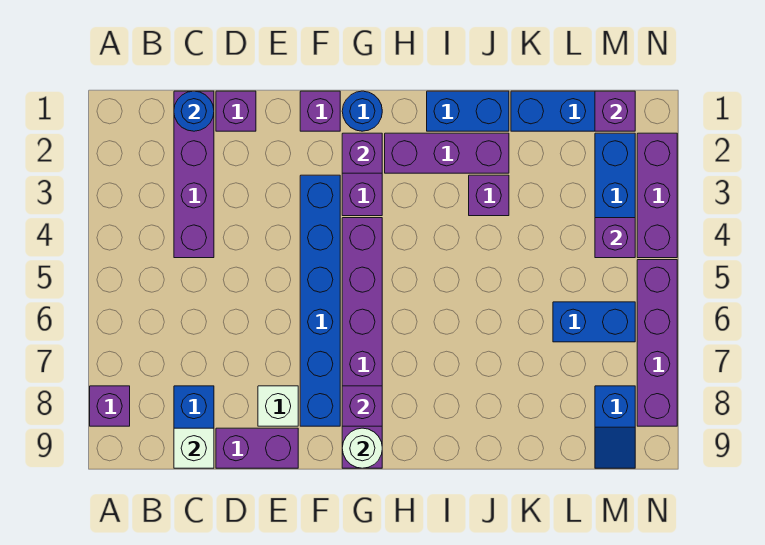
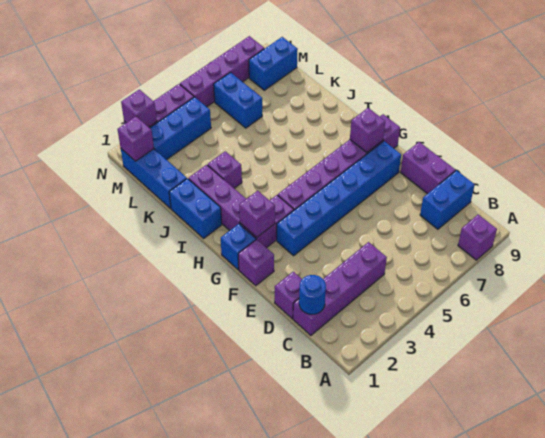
white 1x1 brick [174,428,214,468] -> none
white 1x1 brick [258,386,298,426] -> none
blue 1x1 round brick [342,91,382,131] -> blue 1x1 brick [221,224,256,270]
white 1x1 round brick [342,428,382,468] -> none
purple 1x1 brick [595,218,635,258] -> purple 1x1 brick moved to [121,89,157,127]
blue 1x2 slope [595,386,635,468] -> blue 1x2 brick [249,37,298,90]

